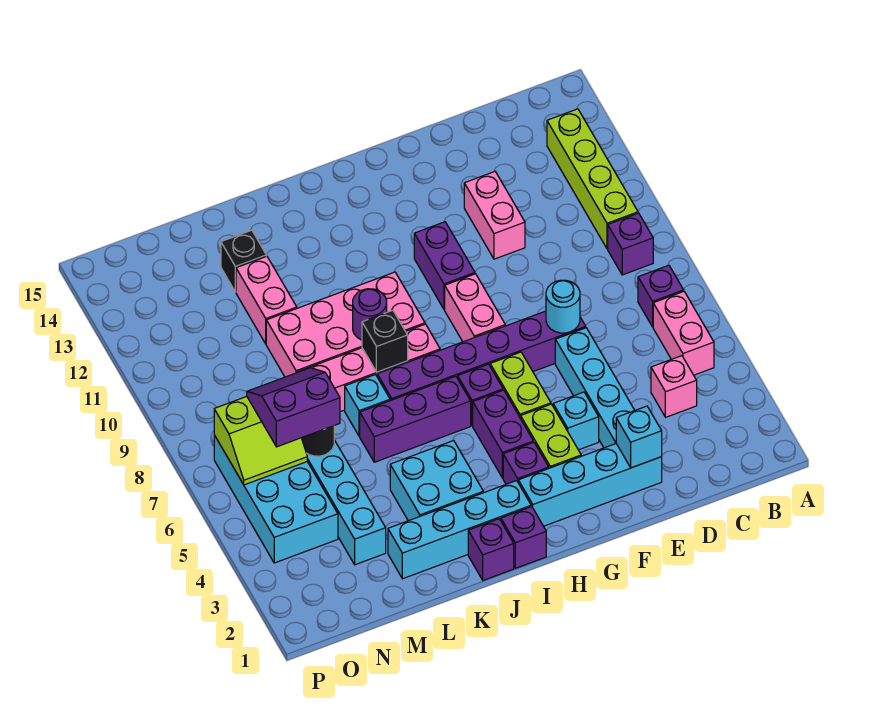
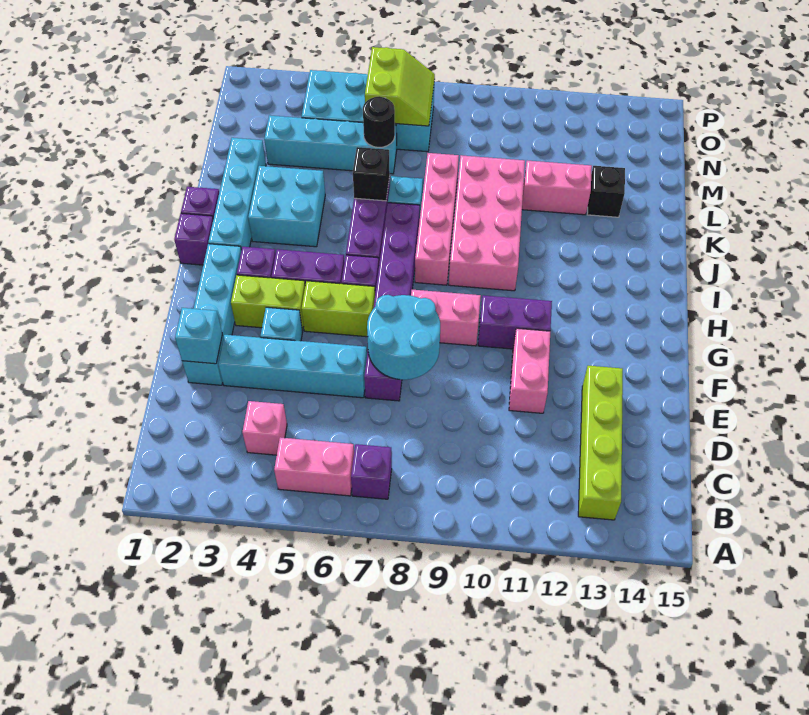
purple 1x1 brick [608,213,653,275] -> none
lime 1x4 brick [547,109,638,249] -> lime 1x4 brick turned to [578,366,623,520]
cyan 1x1 round brick [546,280,580,333] -> cyan 2x2 round brick [367,295,440,380]
pink 1x2 brick [464,172,525,259] -> pink 1x2 brick turned to [509,328,550,413]
black 1x1 brick [362,310,408,372] -> black 1x1 brick moved to [353,147,390,201]
purple 1x1 round brick [353,289,387,340] -> none
purple 2x2 slope [247,368,340,447] -> none
lime 2x2 slope [214,397,307,485] -> lime 2x2 slope turned to [365,47,435,126]

